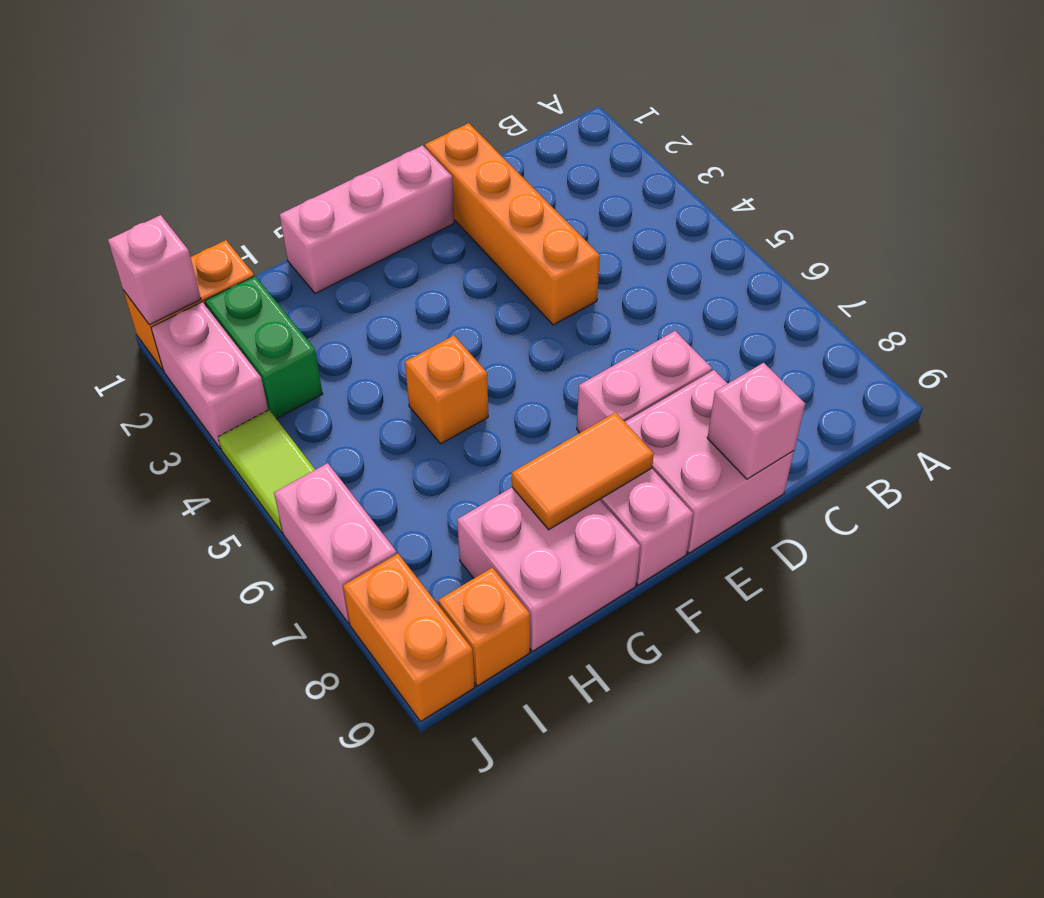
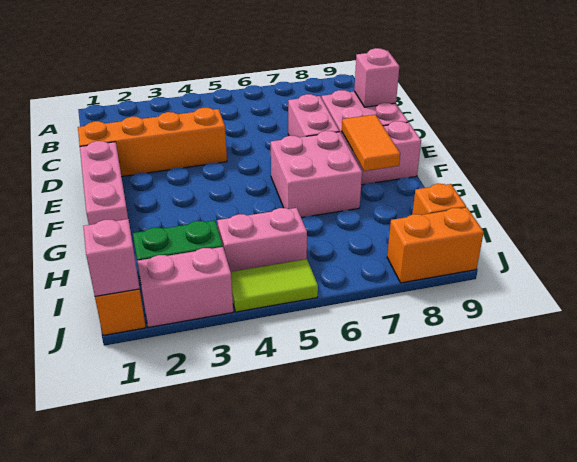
orange 1x1 brick [405,336,488,444] -> none
pink 2x2 brick [457,488,640,651] -> pink 2x2 brick moved to [271,131,362,218]
pink 1x2 brick [274,463,397,623] -> pink 1x2 brick moved to [217,208,307,272]

